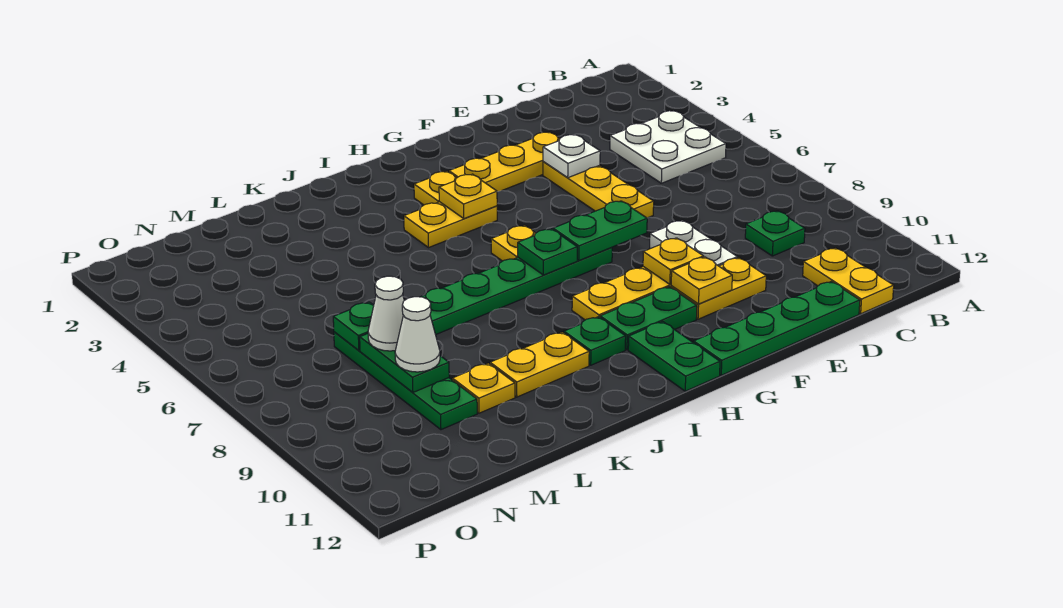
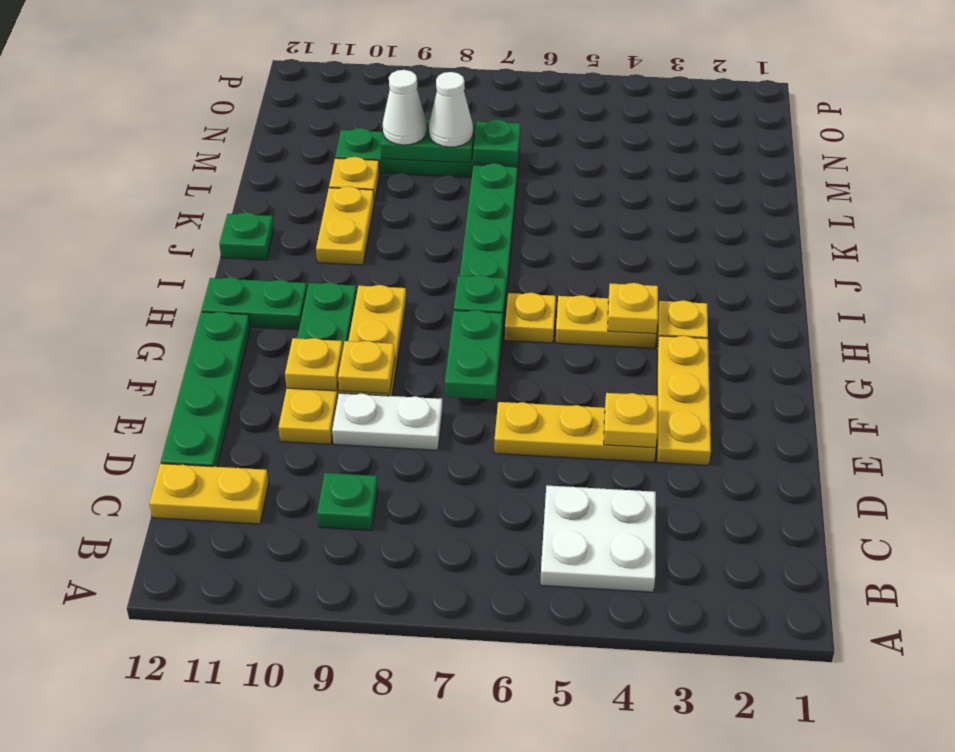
white 1x1 plate [543,135,600,178] -> yellow 1x1 plate [604,393,658,448]
yellow 1x2 plate [404,202,497,248] -> yellow 1x2 plate turned to [556,295,656,348]
green 1x1 plate [564,317,626,365] -> green 1x1 plate moved to [219,212,274,260]

